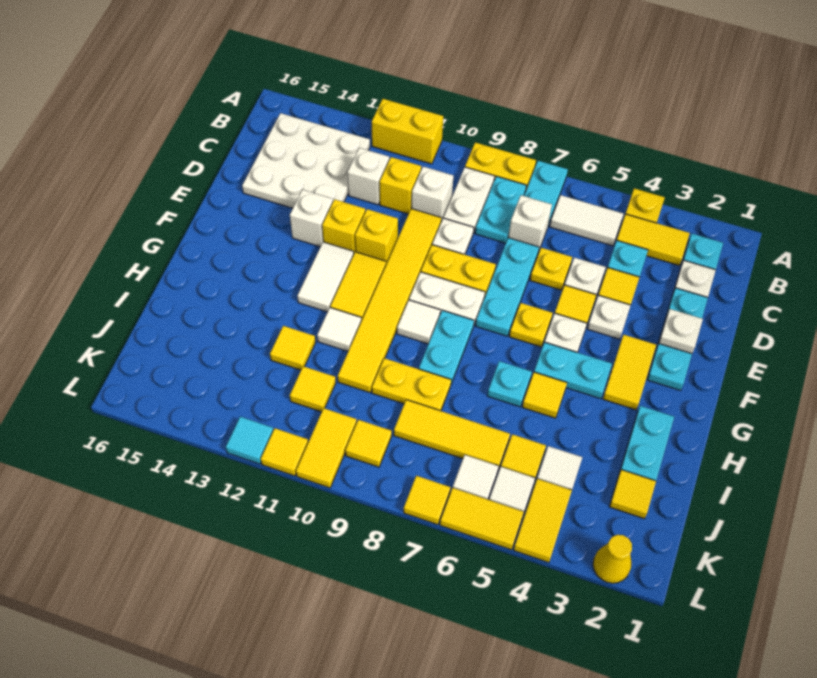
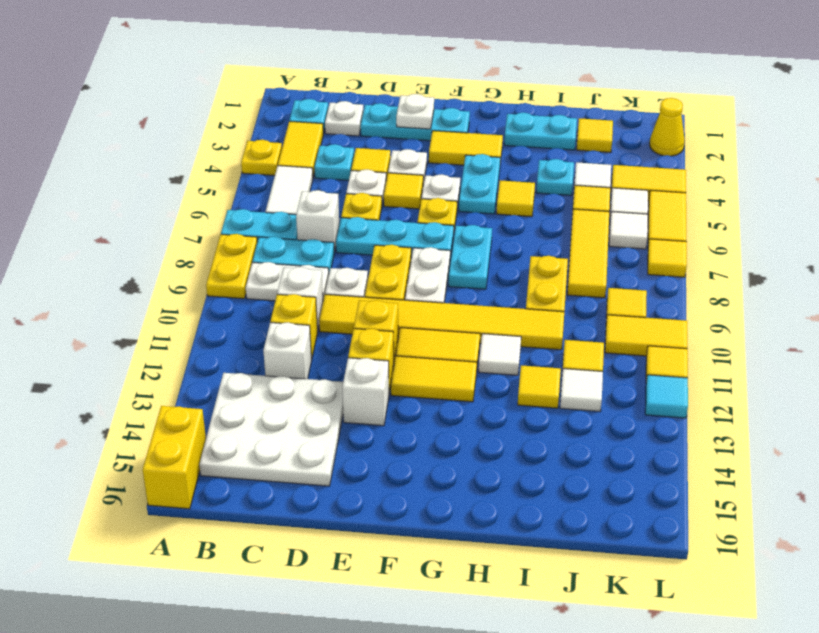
yellow 1x2 brick [372,99,443,164] -> yellow 1x2 brick moved to [143,406,206,509]
white 1x2 tile [297,242,354,312] -> yellow 1x2 tile [391,356,477,402]
cyan 1x2 plate [419,310,474,384] -> cyan 1x2 plate turned to [449,225,492,289]
white 1x1 tile [397,300,440,344] -> white 1x1 tile moved to [560,369,603,412]
cyan 1x1 plate [487,361,532,407] -> cyan 1x1 plate moved to [536,159,574,195]

